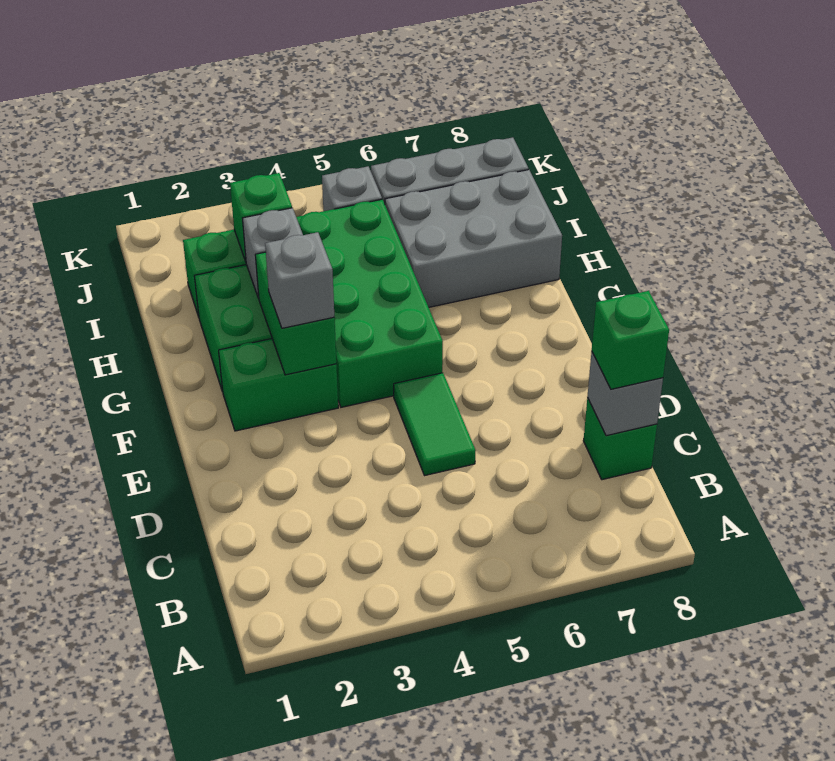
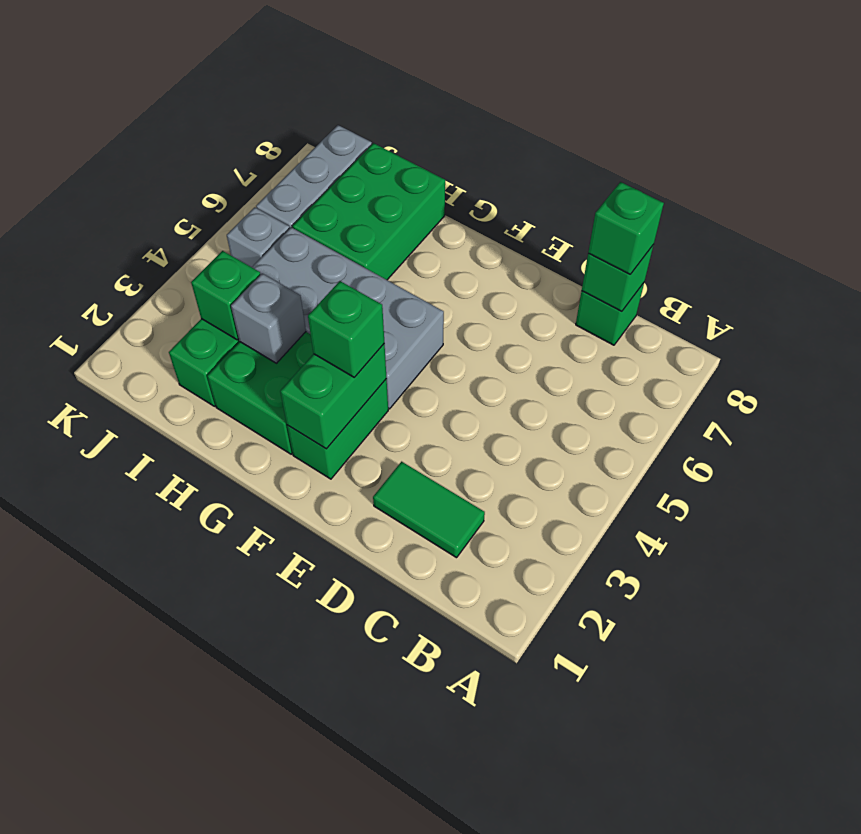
grey 1x1 brick [587,352,663,436] -> green 1x1 brick [582,246,653,312]
green 1x2 tile [394,373,476,476] -> green 1x2 tile moved to [373,462,485,558]
green 1x2 brick [255,252,336,375] -> green 1x2 brick turned to [280,344,386,449]
grey 1x1 brick [265,232,334,328] -> green 1x1 brick [308,281,384,377]
green 2x4 brick [296,199,443,407] -> grey 2x4 brick [252,227,444,409]
grey 2x3 brick [385,170,562,307] -> green 2x3 brick [293,143,445,280]

